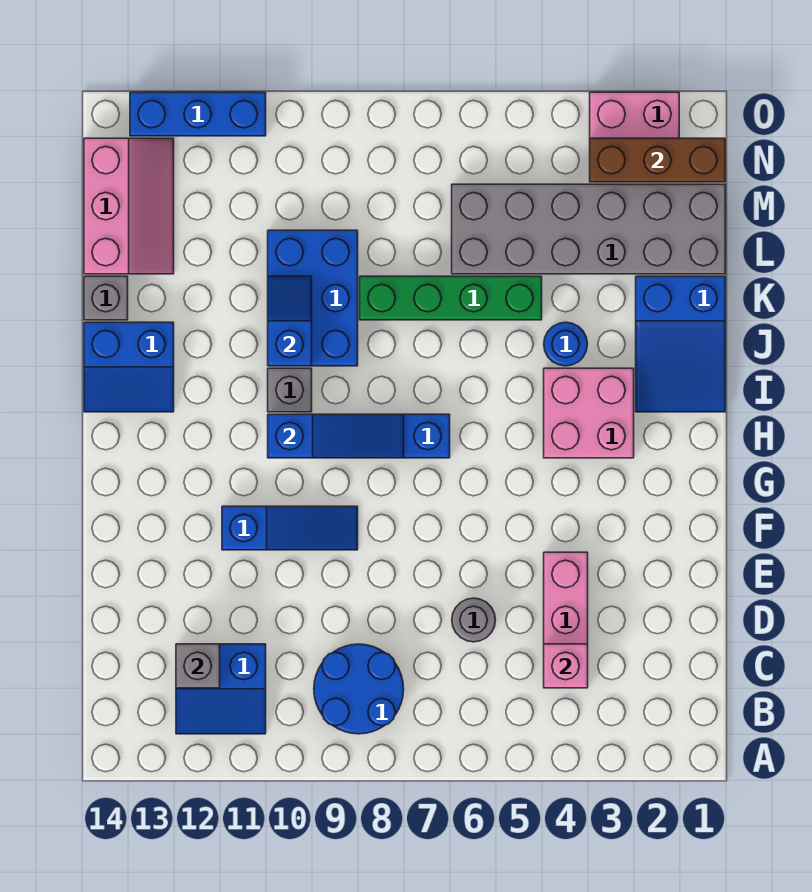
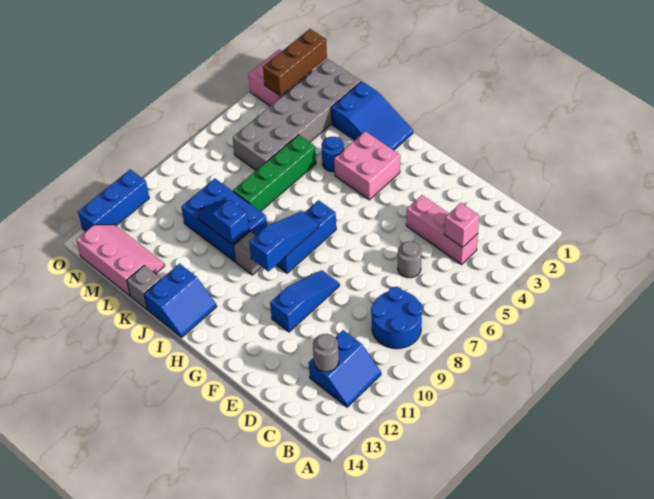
grey 1x1 brick [176,644,220,688] -> grey 1x1 round brick [313,334,339,372]

